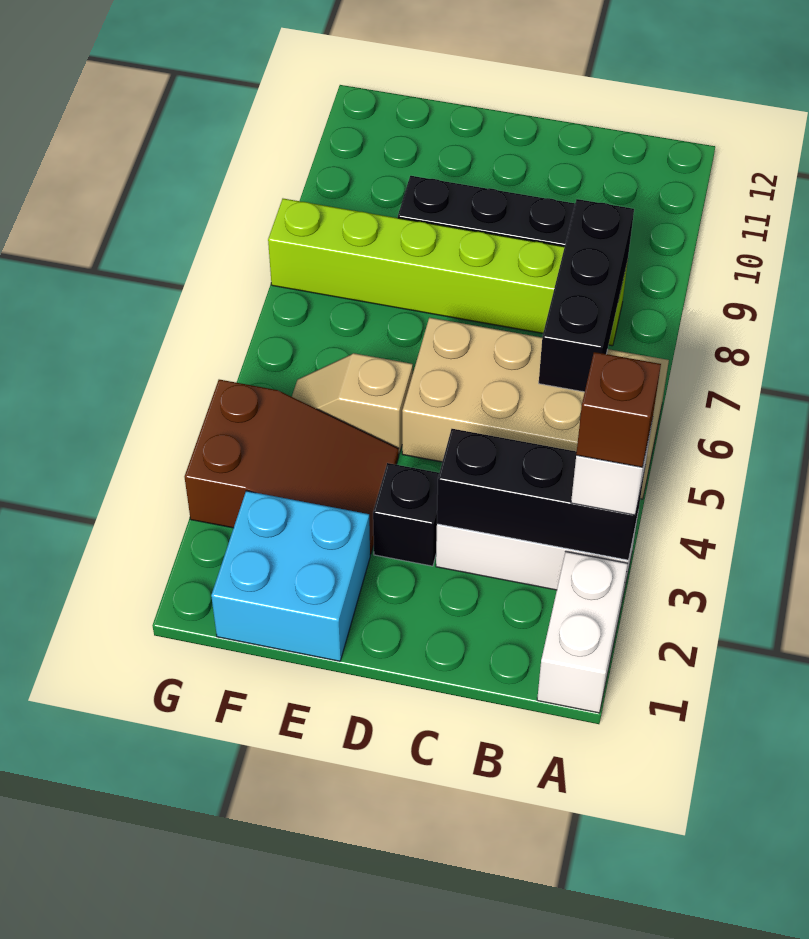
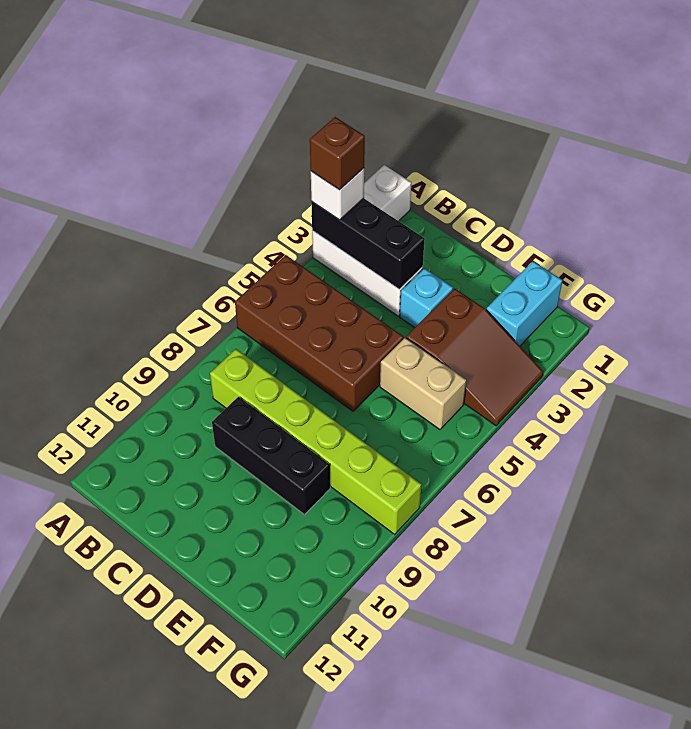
tan 2x4 brick [402,318,669,499] -> brown 2x4 brick [235,255,404,411]
black 1x3 brick [539,199,634,392] -> none
black 1x1 brick [373,463,439,566] -> cyan 1x1 brick [400,268,453,328]
cyan 2x2 brick [211,491,370,661] -> cyan 1x2 brick [486,261,562,346]
brown 2x3 slope [185,380,399,554] -> brown 2x3 slope turned to [406,288,544,426]
tan 1x2 slope [292,353,413,454] -> tan 1x2 brick [380,338,466,430]

